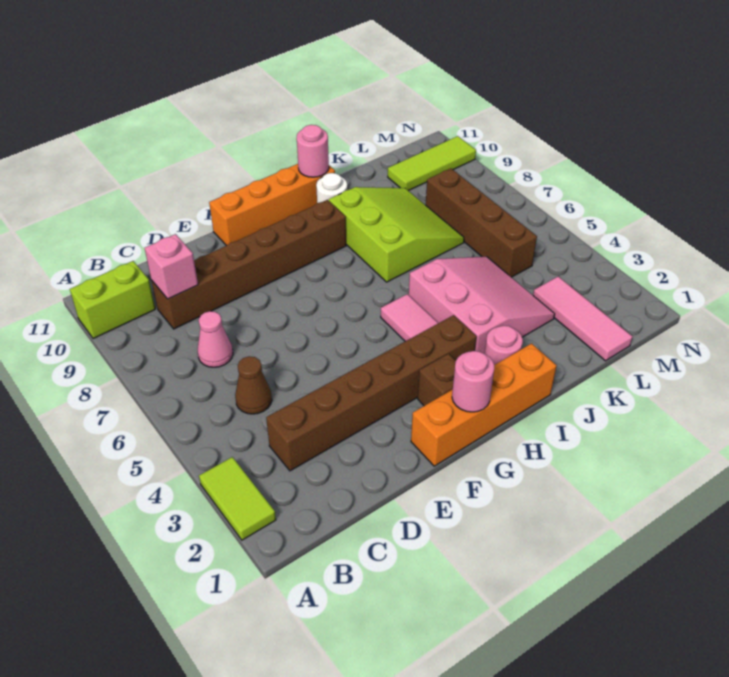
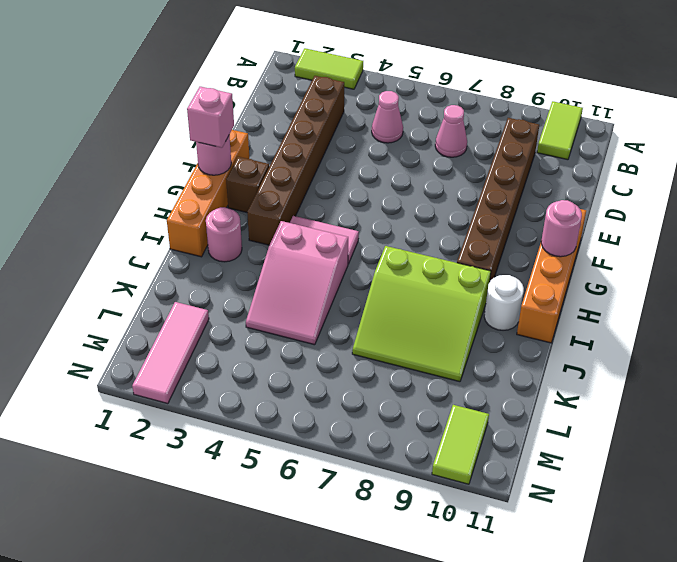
lime 1x2 brick [70,261,155,339] -> lime 1x2 tile [537,101,583,160]
brown 1x1 cone [235,356,272,414] -> pink 1x1 cone [372,91,403,143]
pink 1x1 brick [145,234,198,299] -> pink 1x1 brick moved to [187,87,234,148]
pink 3x3 slope [409,257,555,354] -> pink 2x3 slope [246,221,348,345]
pink 1x1 round brick [297,125,329,177] -> pink 1x1 round brick moved to [541,200,582,257]
pink 1x3 tile [533,276,632,361] -> pink 1x3 tile turned to [132,302,209,404]
brown 1x4 brick [426,168,537,277] -> none
lime 1x3 tile [388,136,476,191] -> lime 1x2 tile [432,405,489,484]

